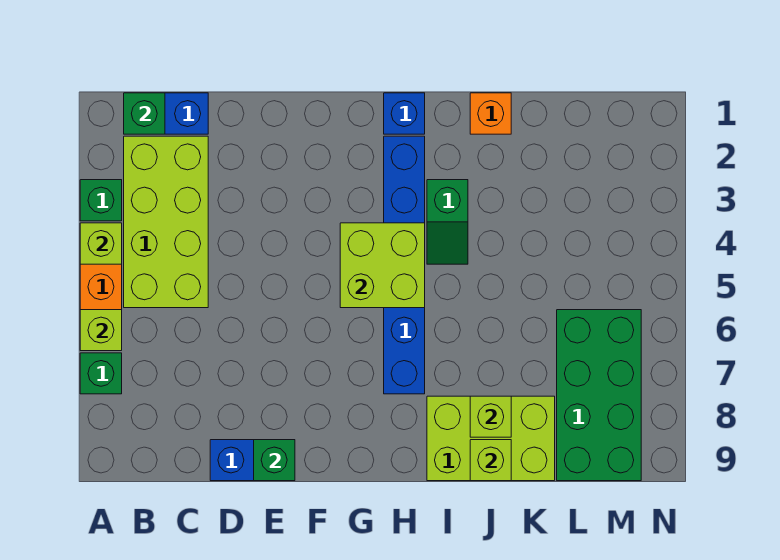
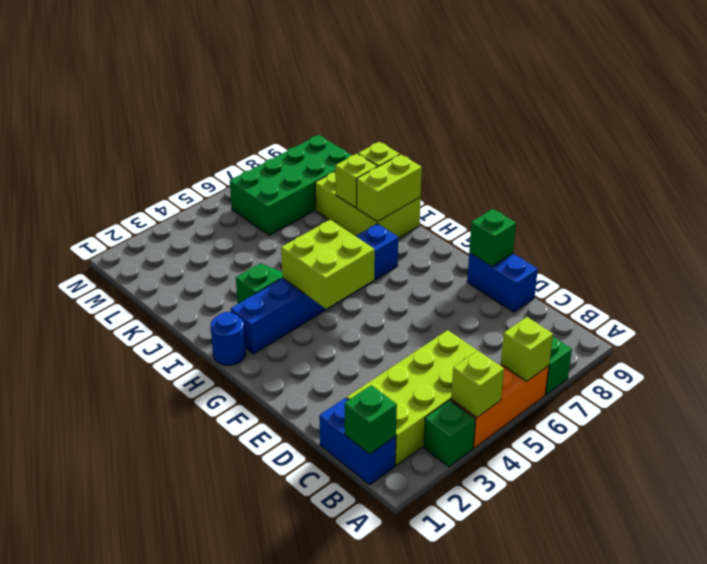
blue 1x1 brick [384,93,425,134] -> blue 1x1 round brick [210,312,246,365]
none -> lime 1x2 brick [357,155,422,222]
orange 1x1 brick [470,93,511,134] -> none

